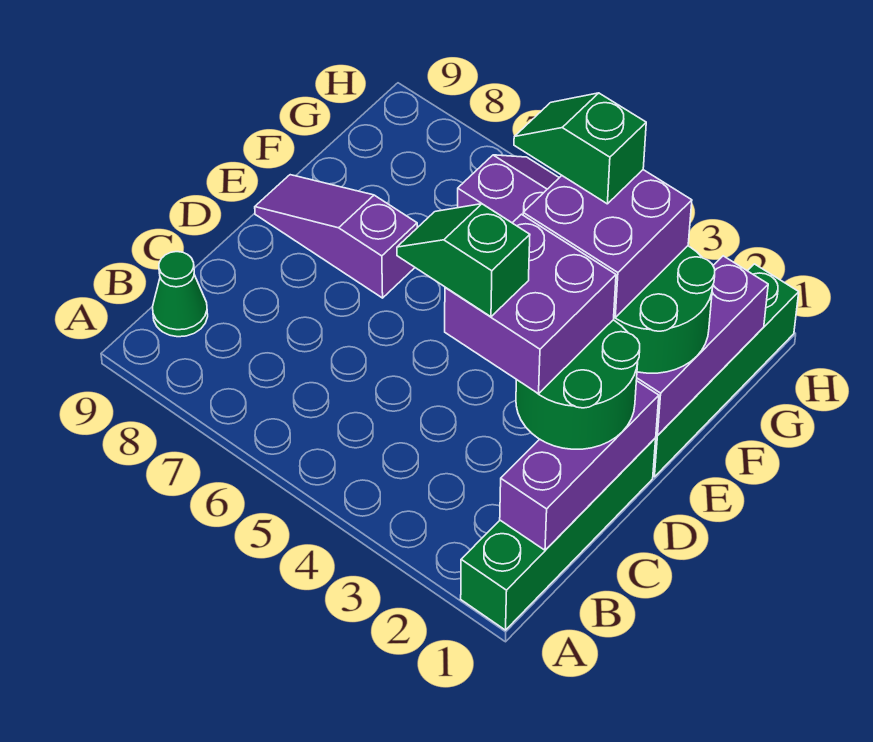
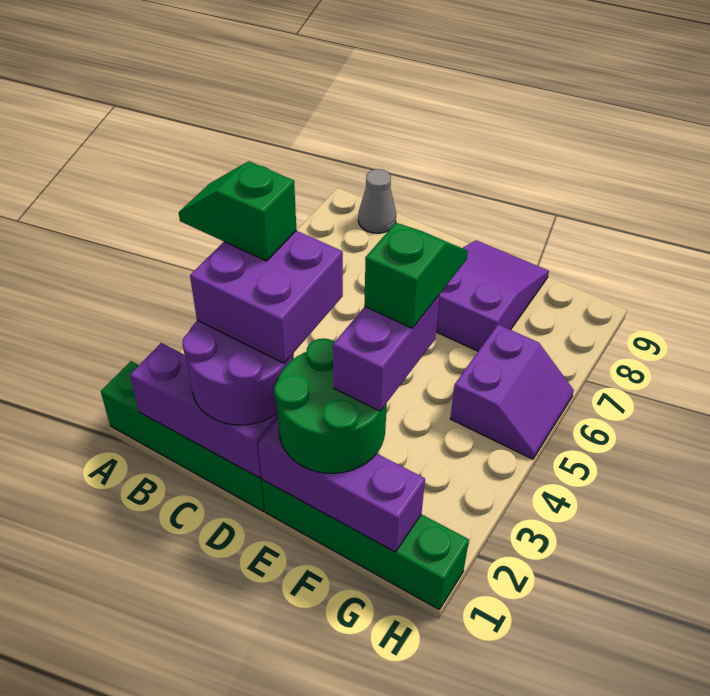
green 1x1 cone [153,252,208,337] -> grey 1x1 cone [358,169,396,233]
green 2x2 round brick [516,320,640,449] -> purple 2x2 round brick [182,320,294,425]
green 1x2 slope [397,204,530,317] -> green 1x2 slope turned to [179,161,296,261]
purple 2x2 brick [523,170,692,317] -> purple 1x2 brick [333,295,440,411]
purple 1x3 slope [255,175,417,298] -> purple 2x3 slope [436,240,549,351]

